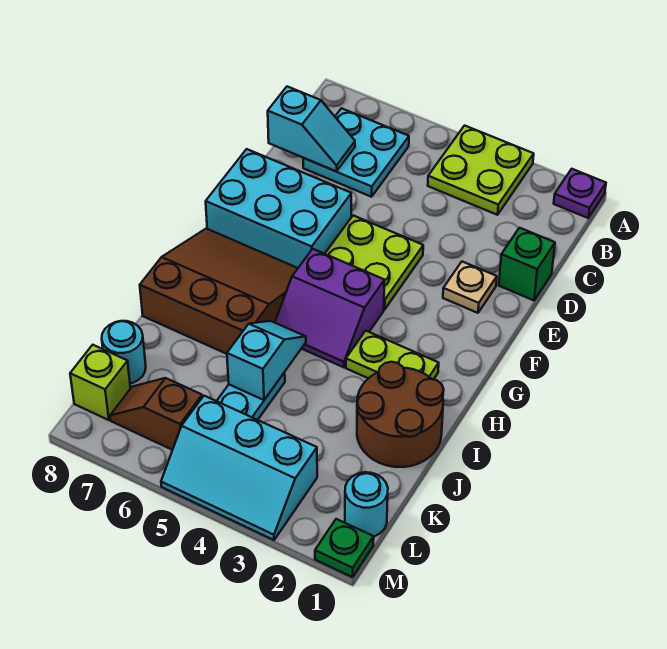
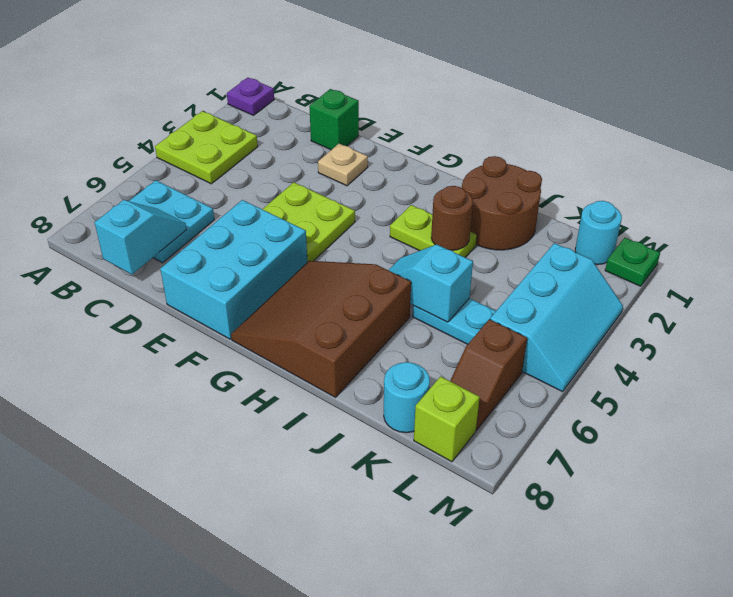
purple 2x2 slope [275,249,385,367] -> none
lime 1x2 plate [346,331,439,379] -> lime 1x2 plate turned to [390,205,477,257]
none -> brown 1x1 round brick [431,186,473,250]

